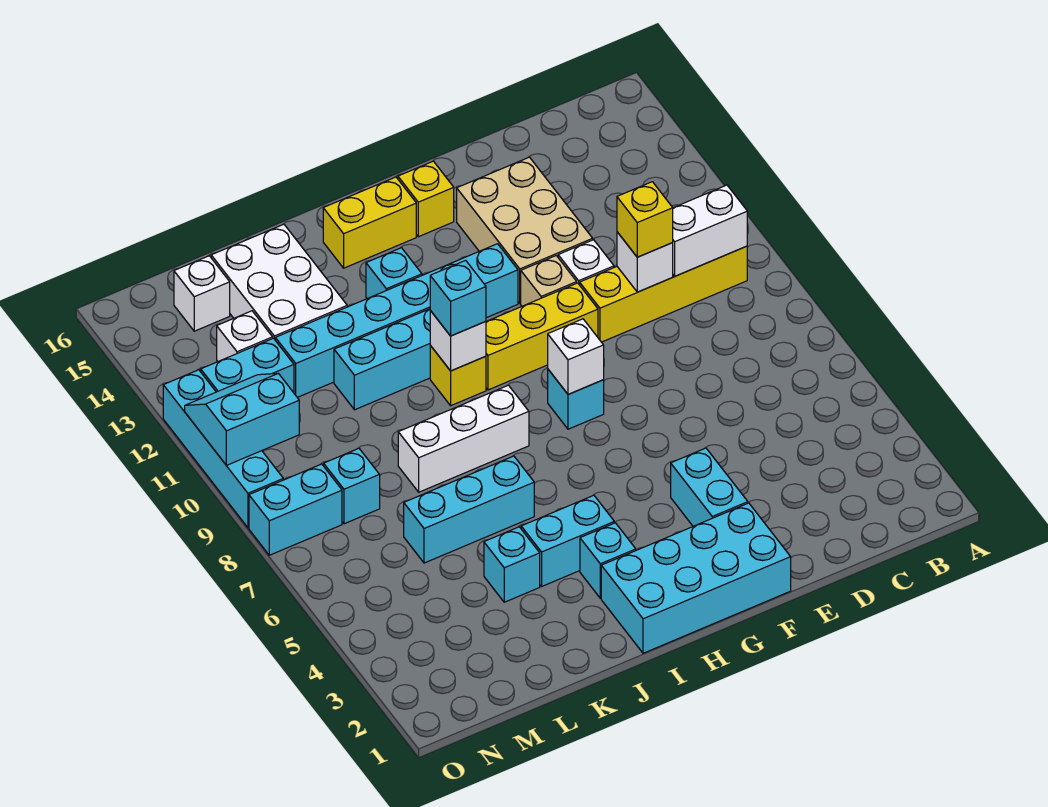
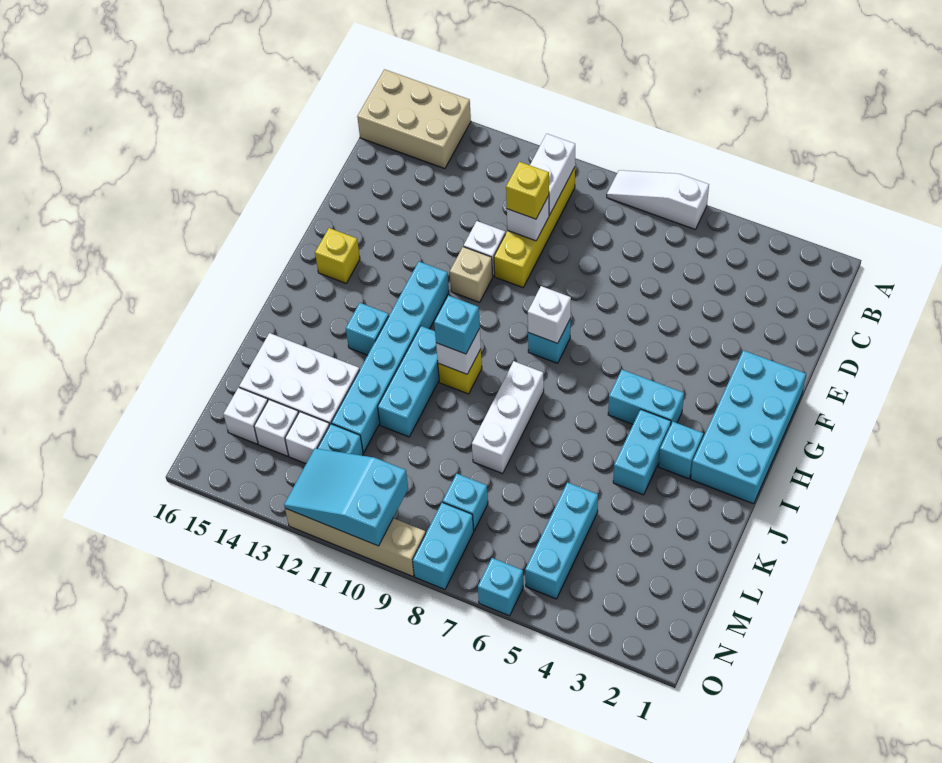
none -> white 1x3 slope [607,170,709,229]
tan 2x3 brick [457,157,593,303] -> tan 2x3 brick moved to [357,69,471,169]
cyan 1x2 brick [671,448,748,526] -> cyan 1x2 brick moved to [608,370,684,424]
yellow 1x3 brick [486,283,598,390] -> none
yellow 1x2 brick [323,177,416,268] -> none
cyan 1x3 brick [404,456,534,563] -> cyan 1x3 brick moved to [525,482,598,599]
cyan 1x1 brick [484,527,540,602] -> cyan 1x1 brick moved to [478,558,523,616]
none -> white 1x1 brick [254,400,299,456]
cyan 2x2 slope [185,373,299,465] -> cyan 2x3 slope [284,448,408,546]
cyan 1x4 brick [163,370,283,528] -> tan 1x4 brick [285,508,426,576]

